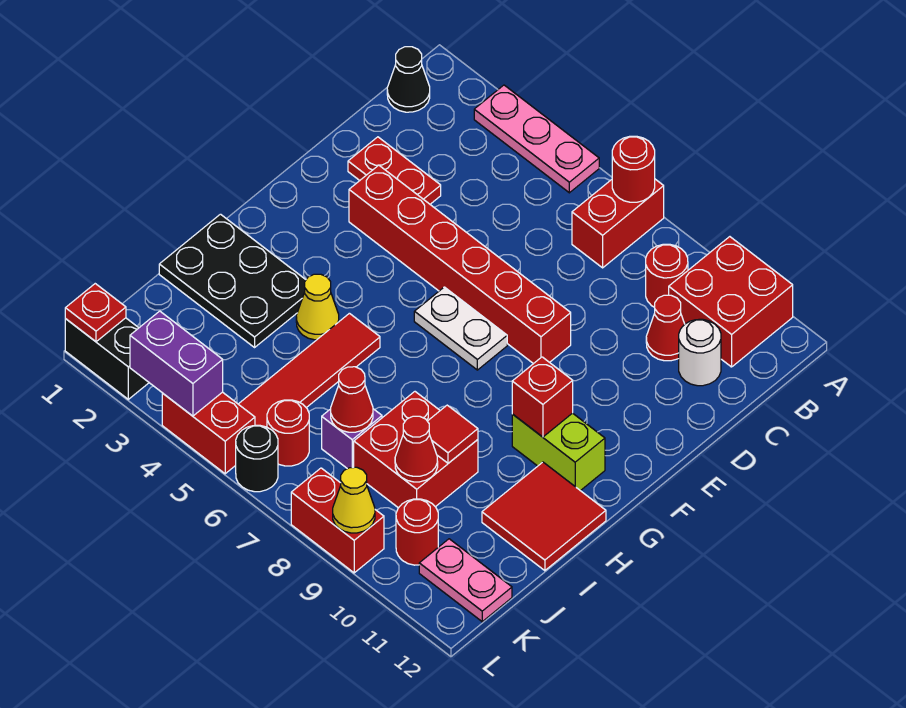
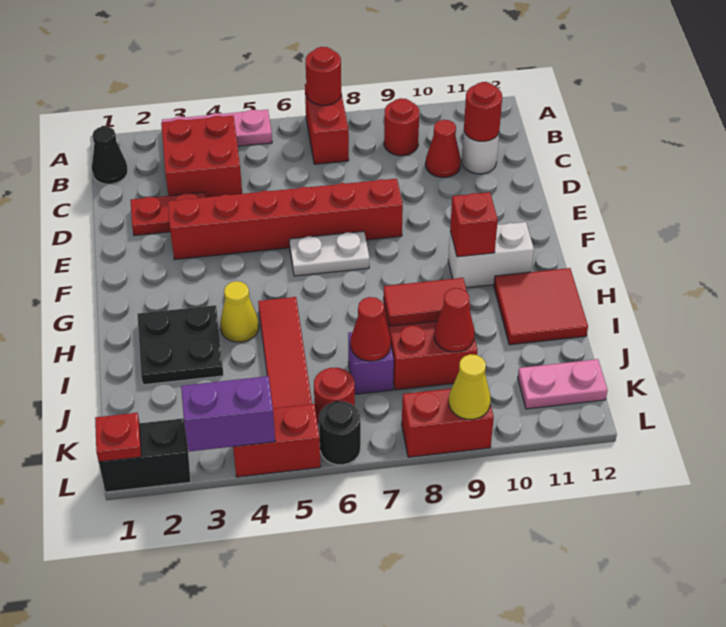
red 2x2 brick [669,237,793,367] -> red 2x2 brick moved to [161,116,242,197]
lime 1x2 brick [512,413,605,491] -> white 1x2 brick [448,222,534,288]
black 2x3 plate [159,214,306,347] -> black 2x2 plate [137,305,224,385]
red 1x1 tile [428,405,478,463] -> red 1x2 tile [384,278,471,326]
red 1x1 round brick [396,499,438,565] -> red 1x1 round brick moved to [464,82,502,141]

